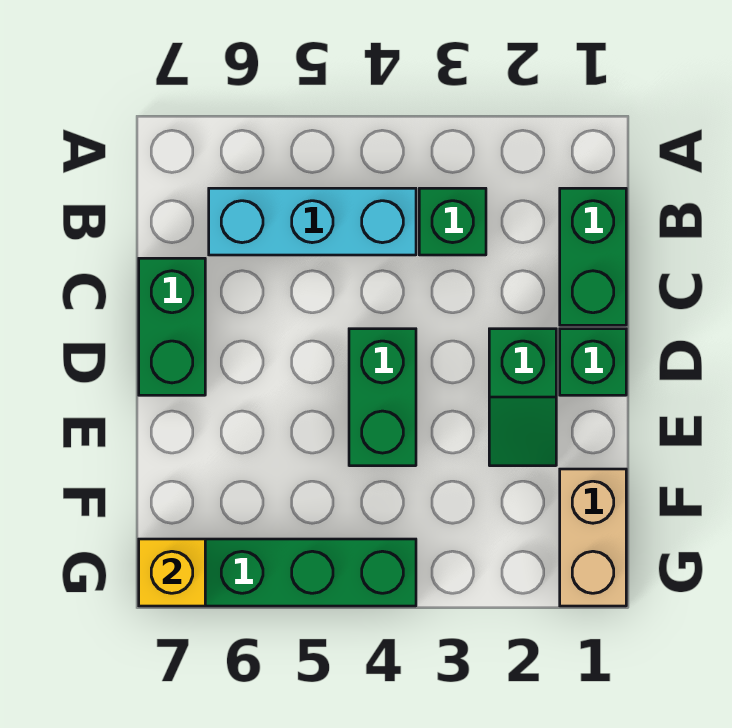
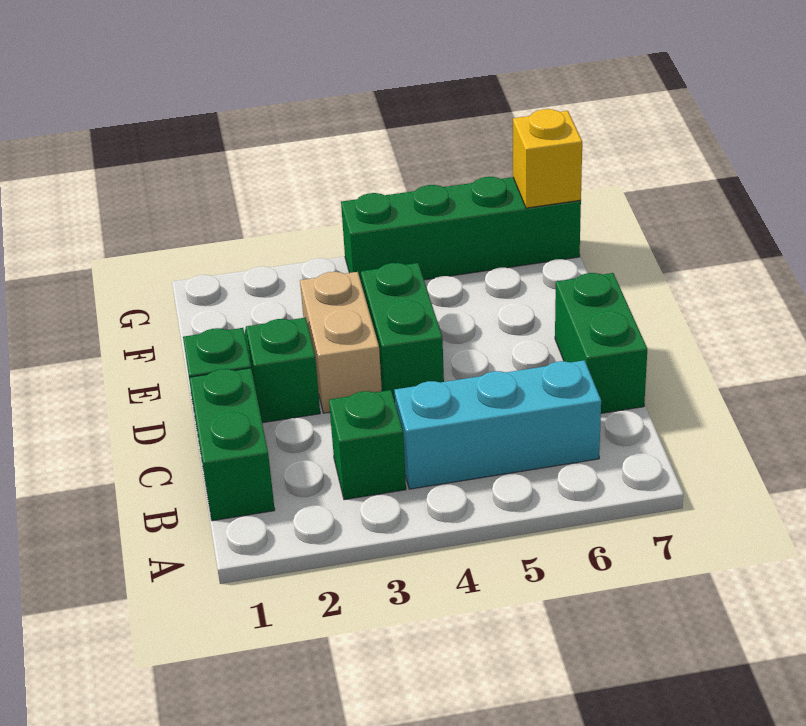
tan 1x2 brick [560,469,626,606] -> tan 1x2 brick moved to [300,272,382,413]

